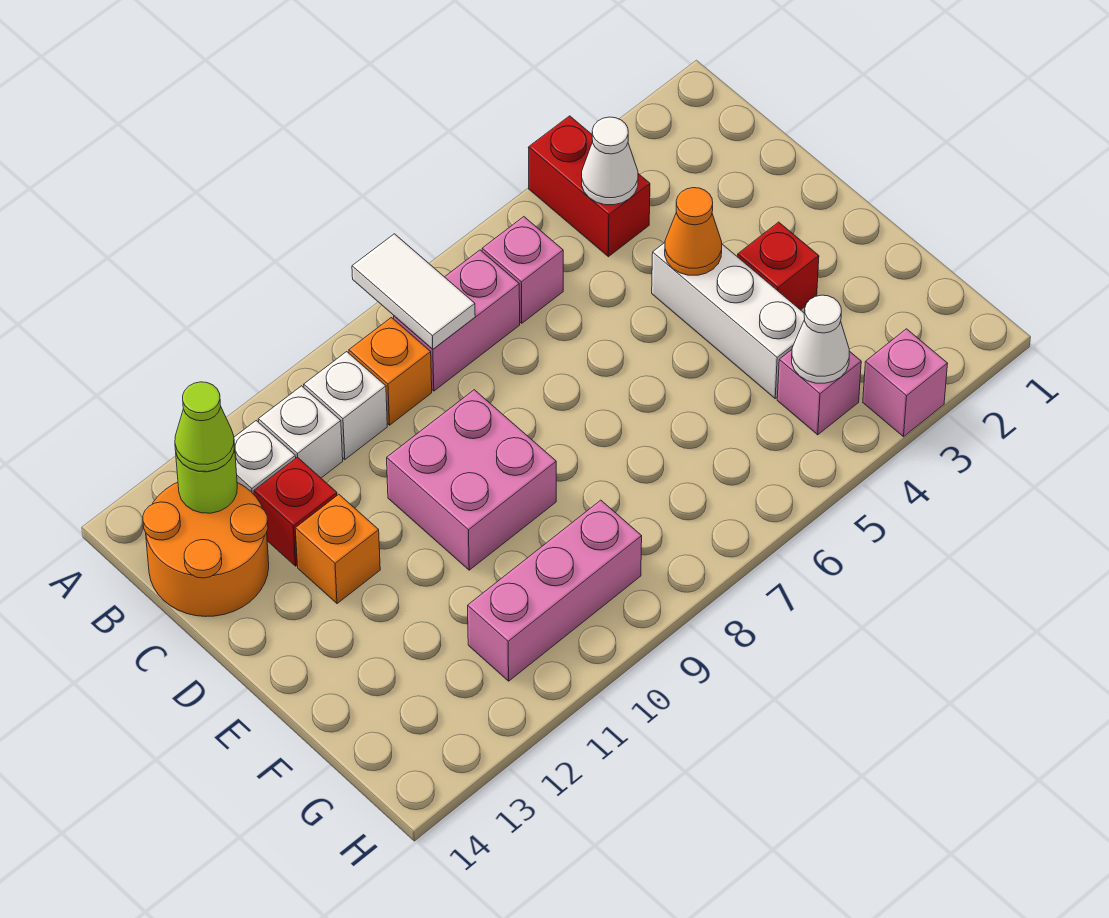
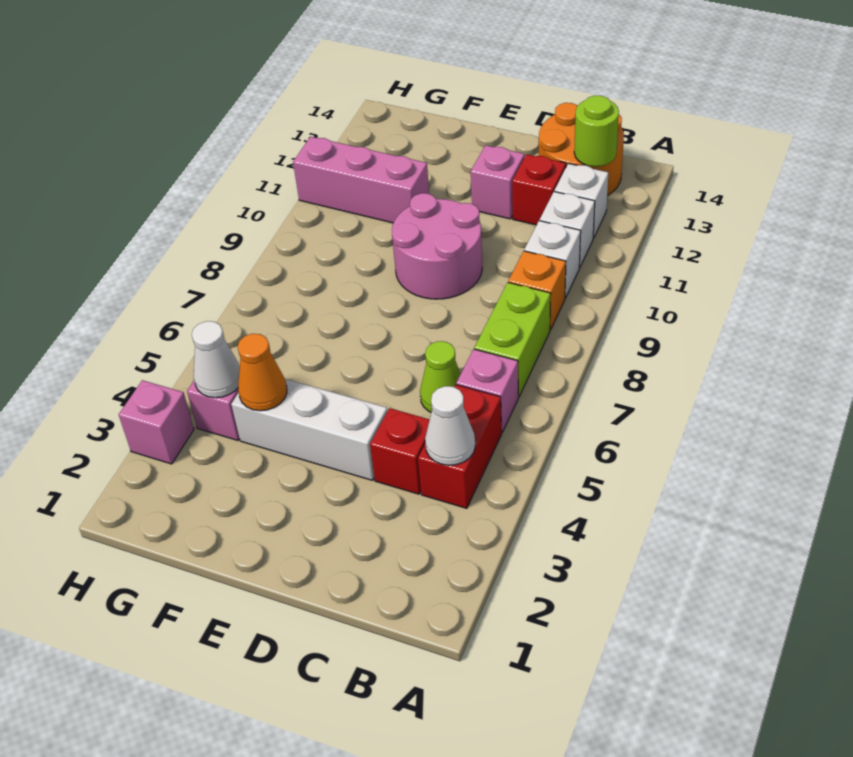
red 1x2 brick [528,116,650,257] -> red 1x2 brick turned to [418,385,502,508]
white 1x2 tile [352,234,475,349] -> none
pink 1x2 brick [394,250,520,391] -> lime 1x2 brick [474,283,551,397]
lime 1x1 cone [175,382,235,472] -> lime 1x1 cone moved to [420,341,461,412]
orange 1x1 cone [665,188,722,275] -> orange 1x1 cone moved to [238,334,287,411]
pink 2x2 brick [387,390,556,570] -> pink 2x2 round brick [392,193,482,299]
orange 1x1 brick [295,494,380,604] -> pink 1x1 brick [471,145,524,219]
red 1x1 brick [738,222,819,310] -> red 1x1 brick moved to [370,408,430,494]
pink 1x3 brick [468,500,642,681] -> pink 1x3 brick turned to [293,137,429,223]

